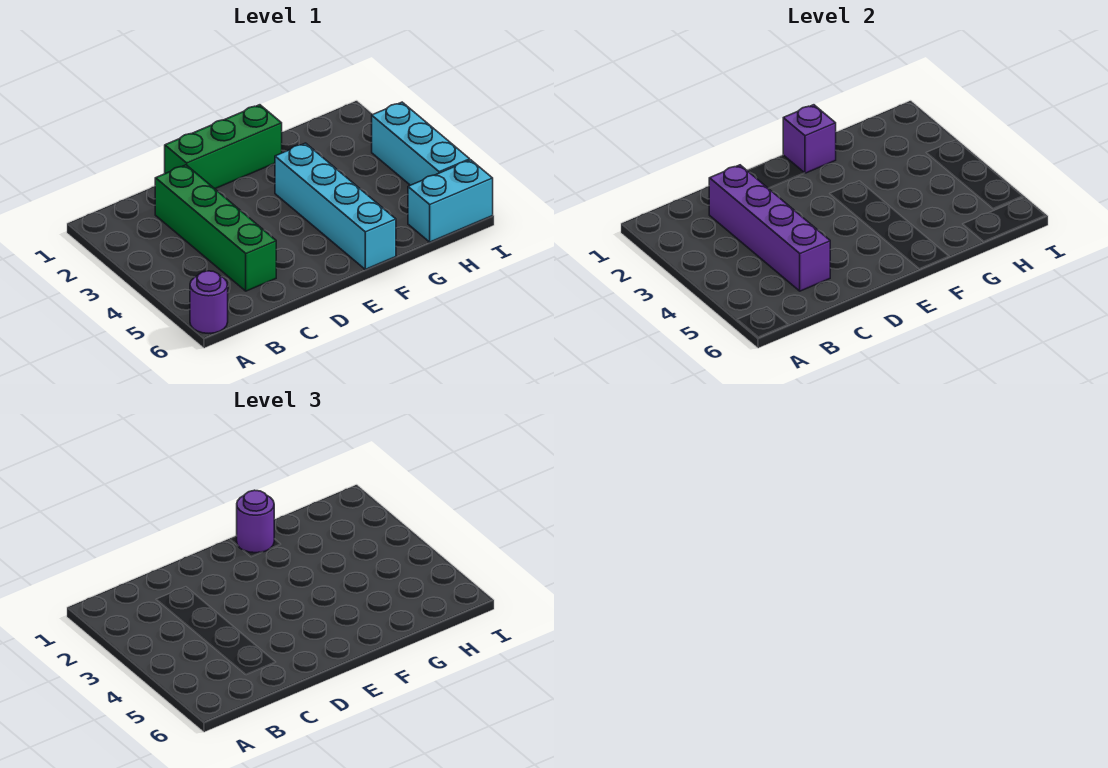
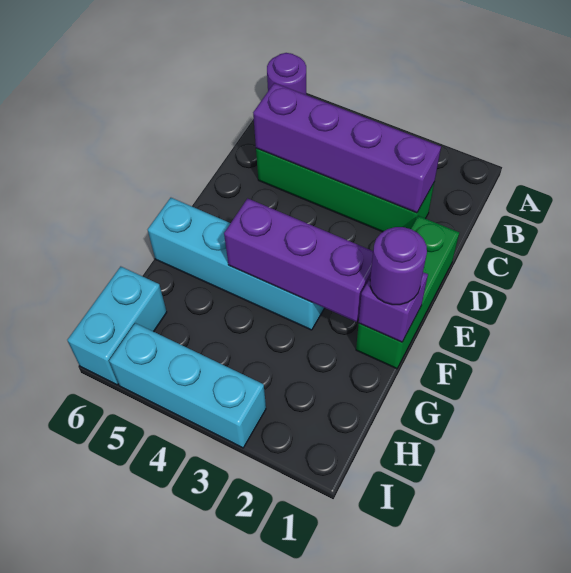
none -> purple 1x3 brick [224,198,373,322]

